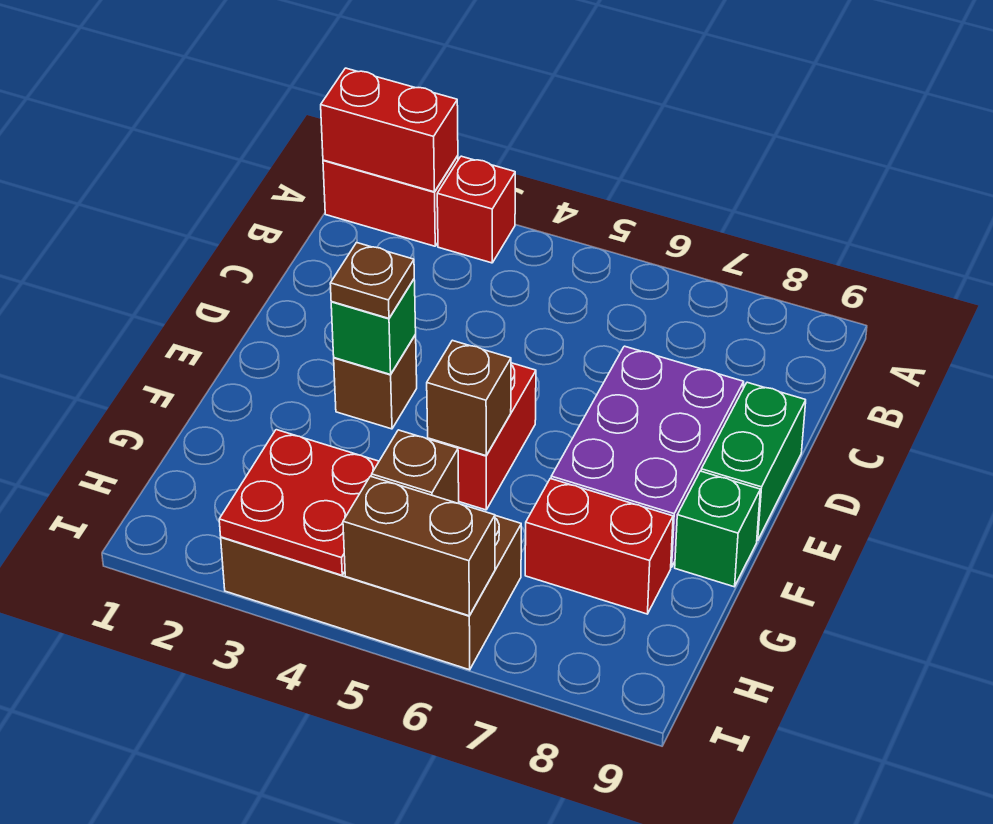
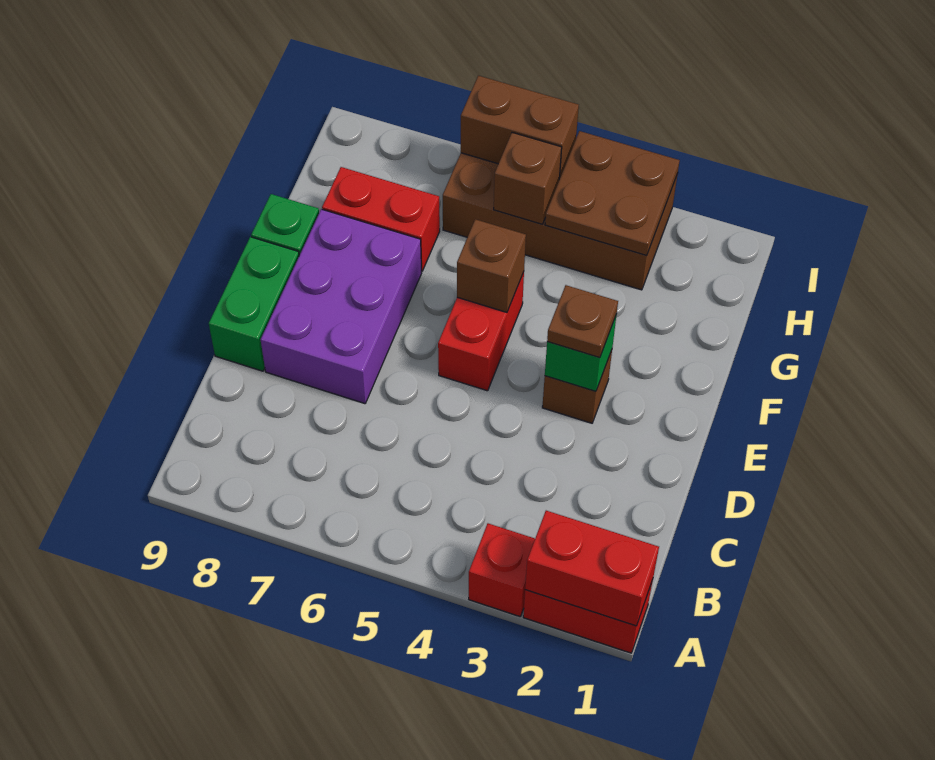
red 2x2 plate [219,430,379,575] -> brown 2x2 plate [545,131,680,256]

